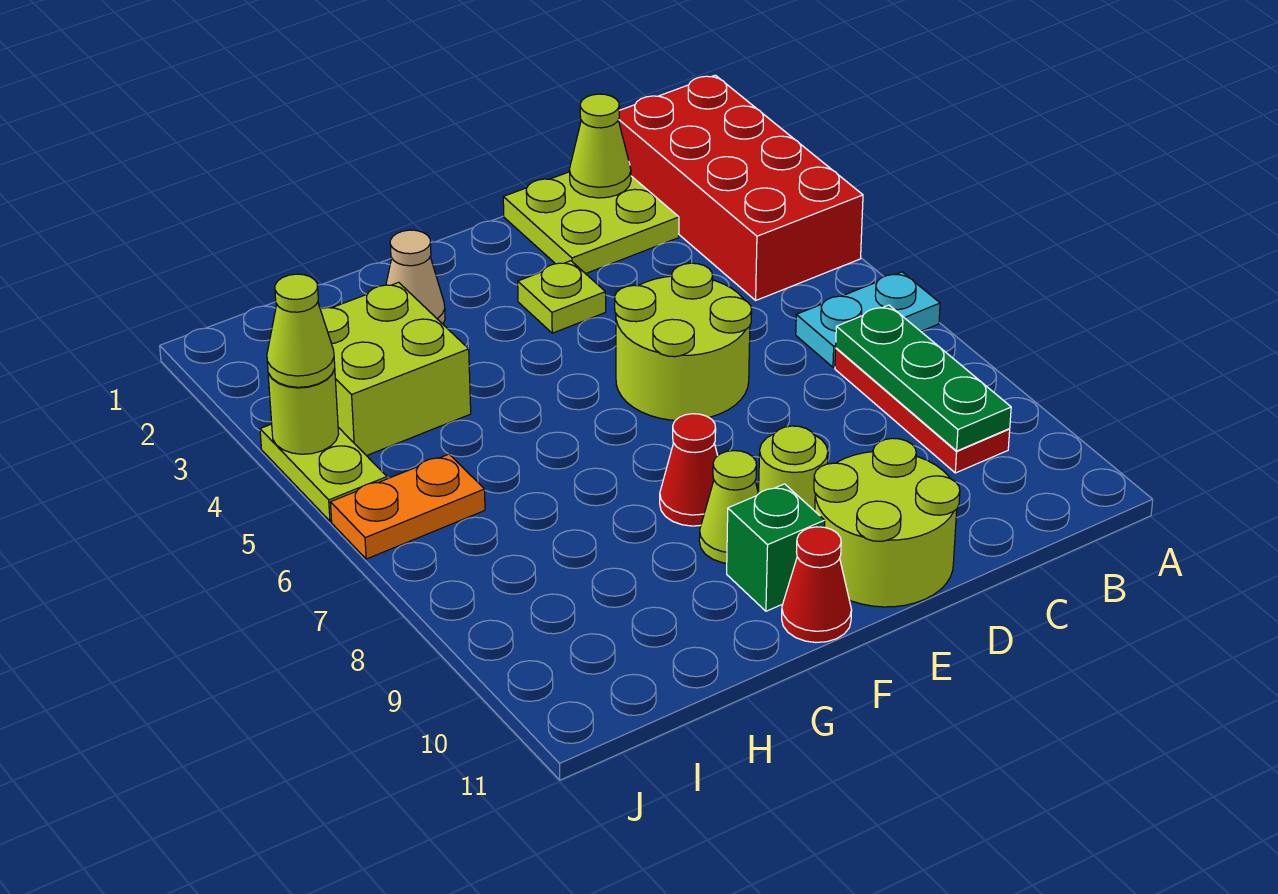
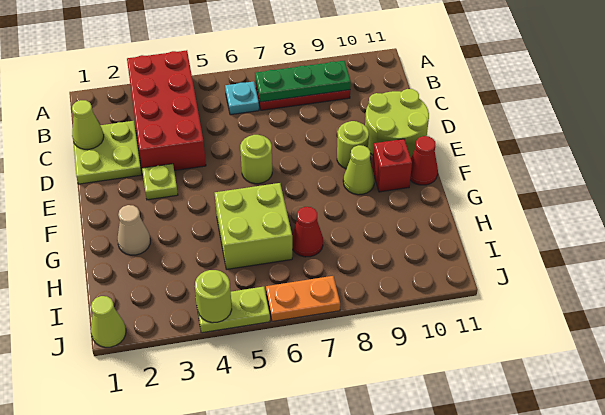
red 2x4 brick [619,75,863,300] -> red 2x4 brick turned to [127,50,206,171]
cyan 1x2 plate [796,272,940,367] -> cyan 1x1 plate [225,81,259,115]
lime 2x2 round brick [615,263,752,420] -> lime 1x1 round brick [240,135,272,184]
red 1x1 cone [660,414,718,526] -> red 1x1 cone moved to [292,207,323,257]
green 1x1 brick [727,484,825,611] -> red 1x1 brick [372,139,412,192]
lime 2x2 brick [320,282,471,456] -> lime 2x2 brick moved to [215,183,292,269]
orange 1x2 plate [330,454,485,559] -> orange 1x2 plate turned to [266,276,340,321]
lime 1x1 cone [267,274,335,387] -> lime 1x1 cone moved to [91,296,126,347]

